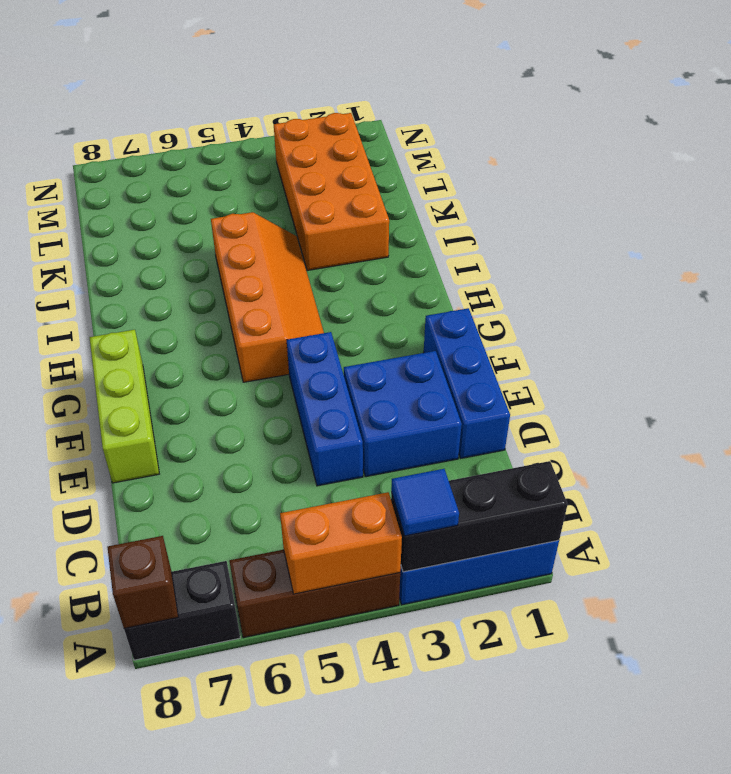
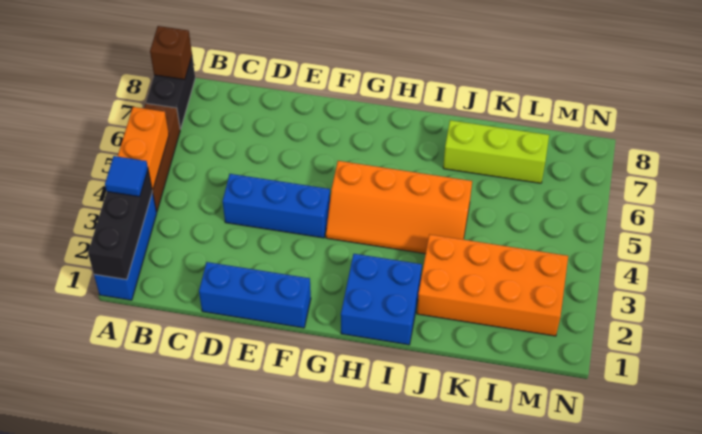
blue 2x2 brick [344,351,462,477] -> blue 2x2 brick moved to [341,254,422,345]
lime 1x3 brick [89,330,159,483] -> lime 1x3 brick moved to [443,120,549,183]

